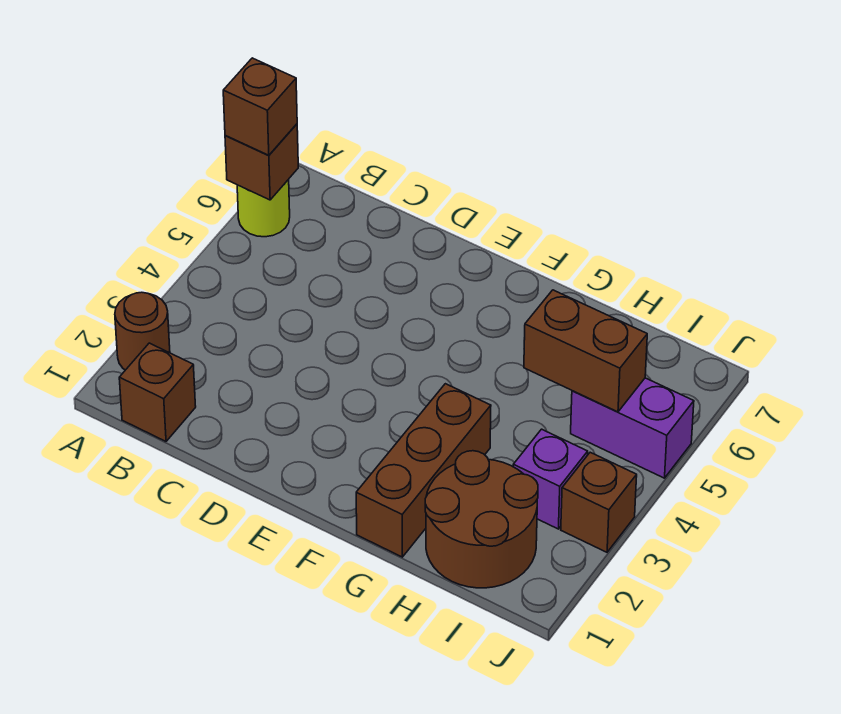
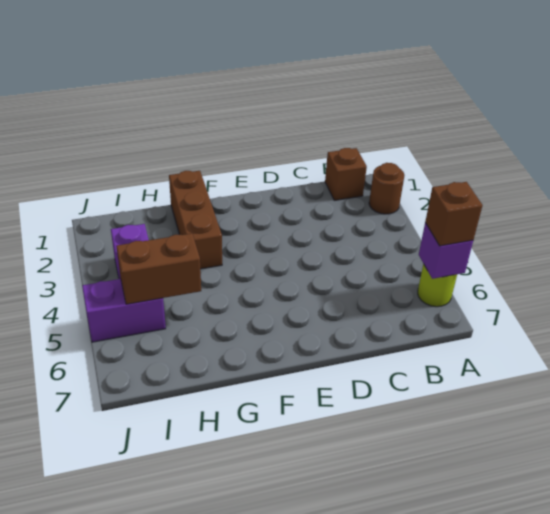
brown 1x1 brick [225,124,298,200] -> purple 1x1 brick [419,223,473,279]
brown 2x2 round brick [425,451,538,588] -> none
brown 1x1 brick [561,452,637,552] -> none

